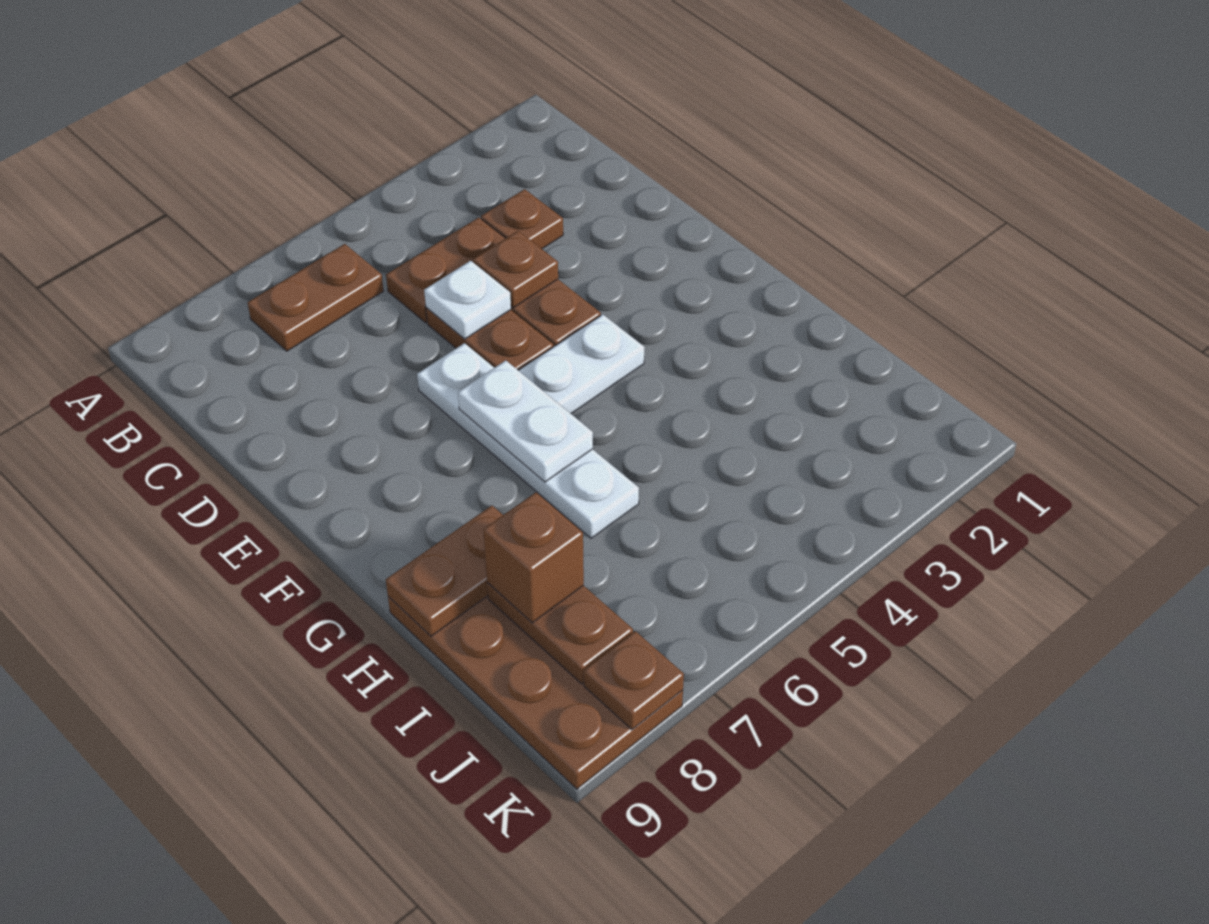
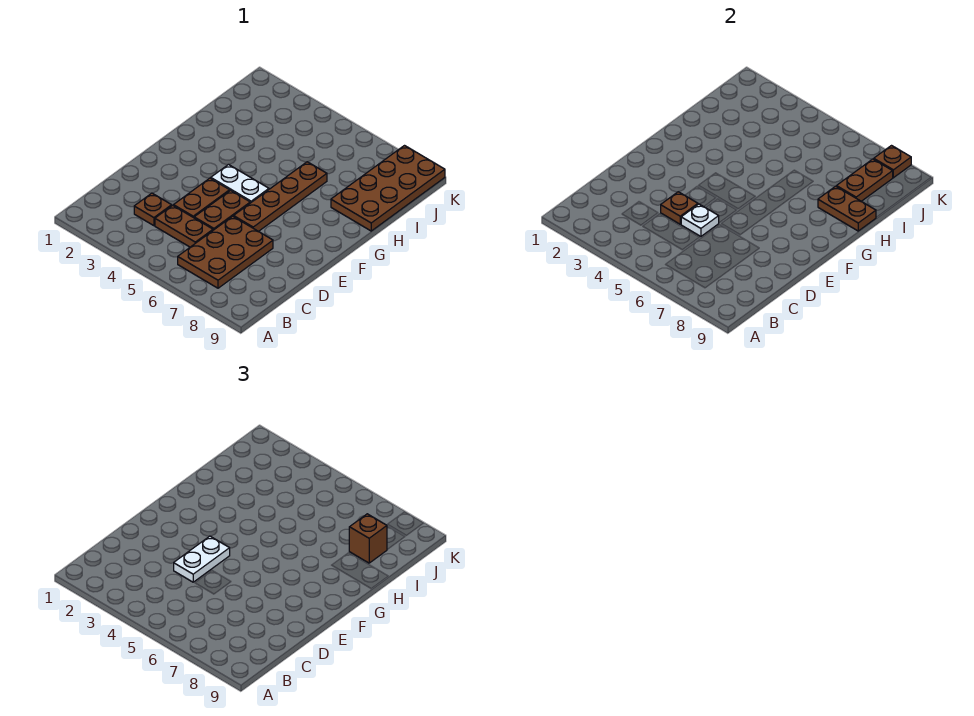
brown 1x2 plate [248,244,384,351] -> brown 2x3 plate [178,216,273,288]
white 1x4 plate [417,343,639,538] -> brown 1x4 plate [234,162,327,231]
white 1x2 plate [458,360,593,482] -> white 1x2 plate moved to [174,536,230,582]

